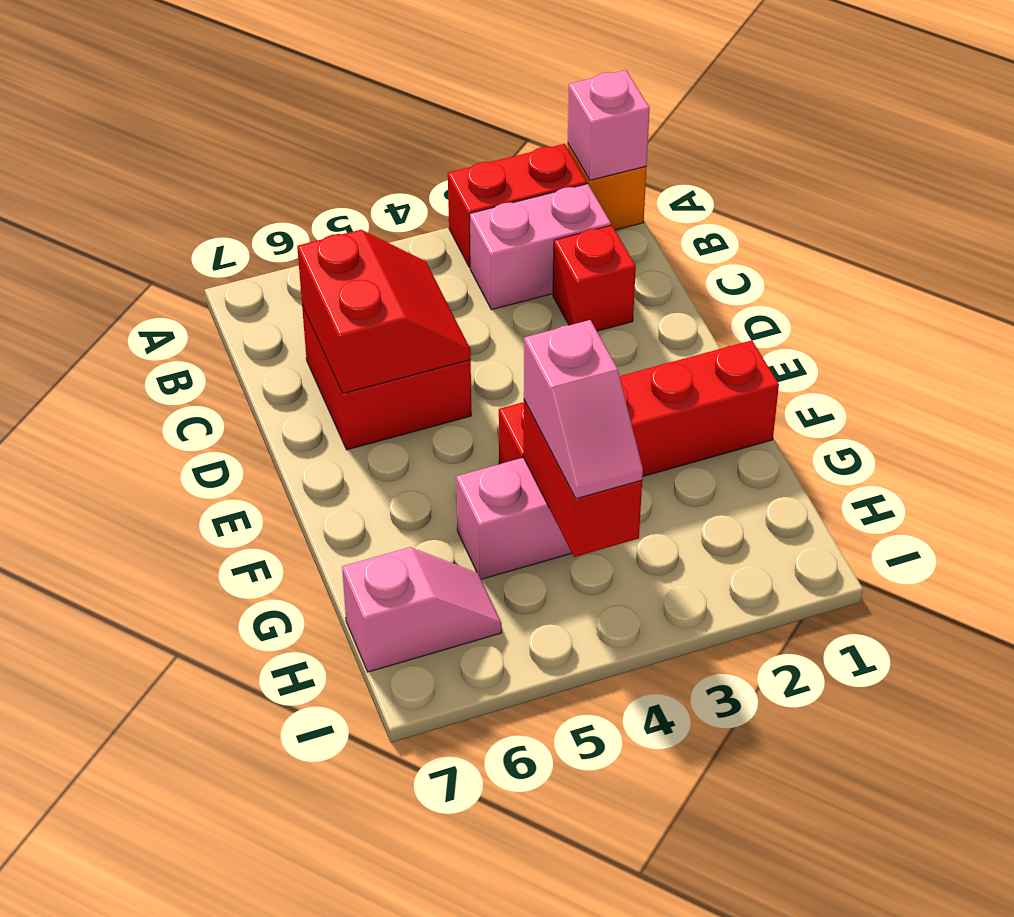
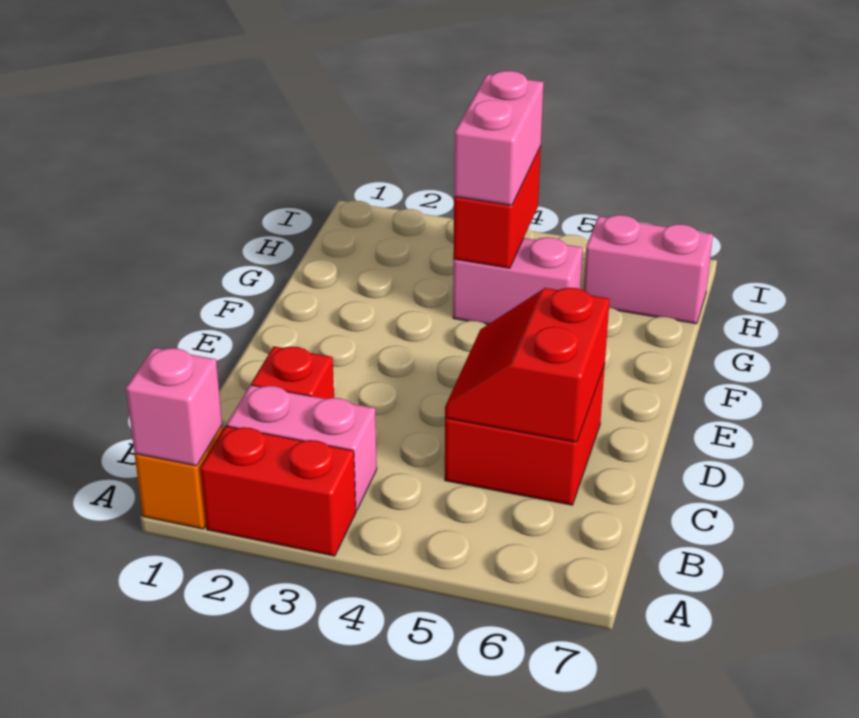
red 1x4 brick [499,340,779,477] -> none
pink 1x2 slope [524,320,643,499] -> pink 1x2 brick [454,71,543,206]
pink 1x2 slope [342,547,502,672] -> pink 1x2 brick [583,215,713,324]

